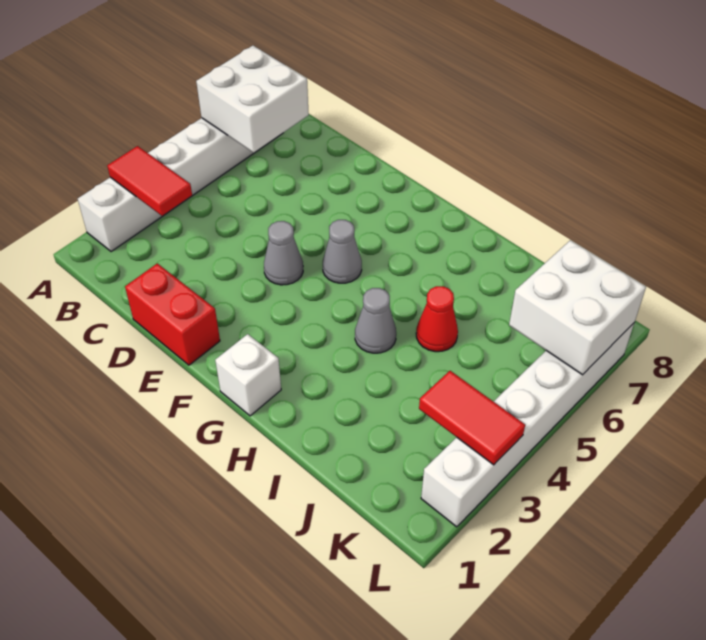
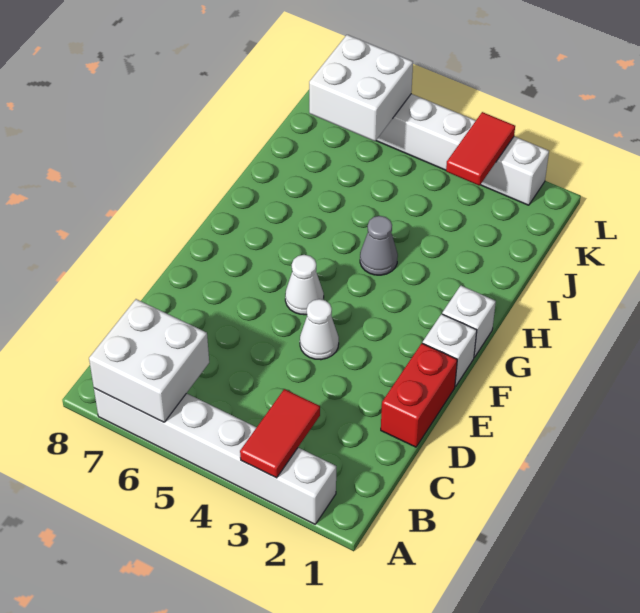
grey 1x1 cone [264,221,303,285] -> white 1x1 cone [300,299,339,360]
none -> white 1x1 brick [423,314,477,387]
grey 1x1 cone [323,220,362,283] -> white 1x1 cone [285,255,324,315]
red 1x1 cone [416,286,458,352] -> none

